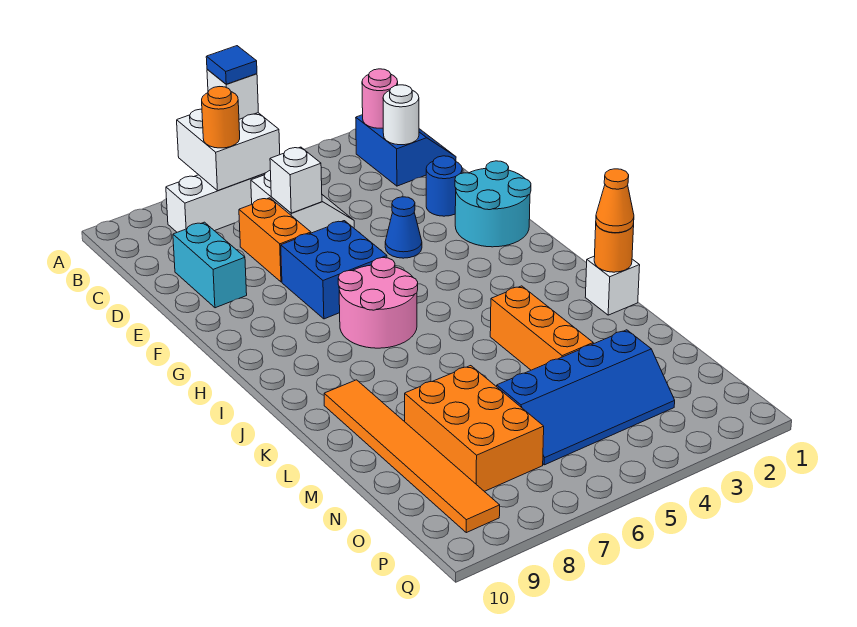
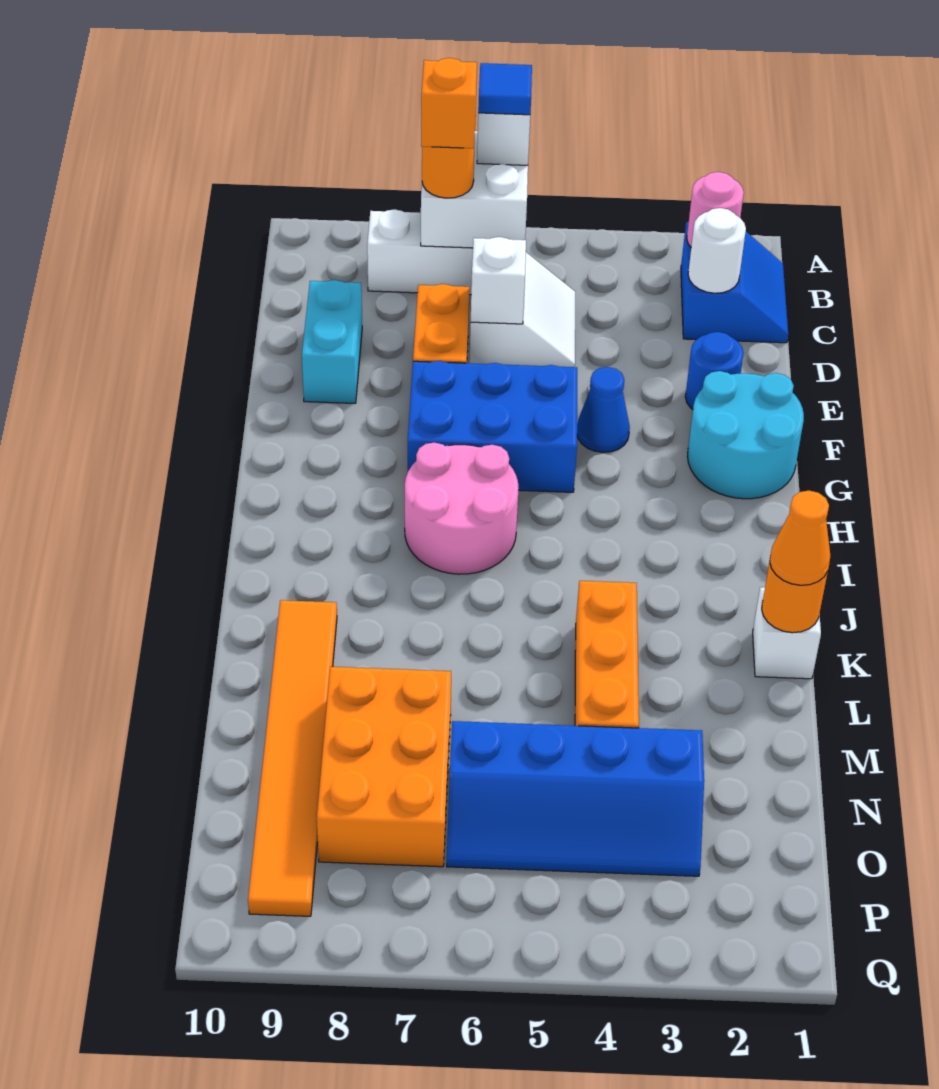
none -> orange 1x1 brick [421,58,477,148]
blue 2x2 brick [281,221,387,319] -> blue 2x3 brick [408,361,577,492]

